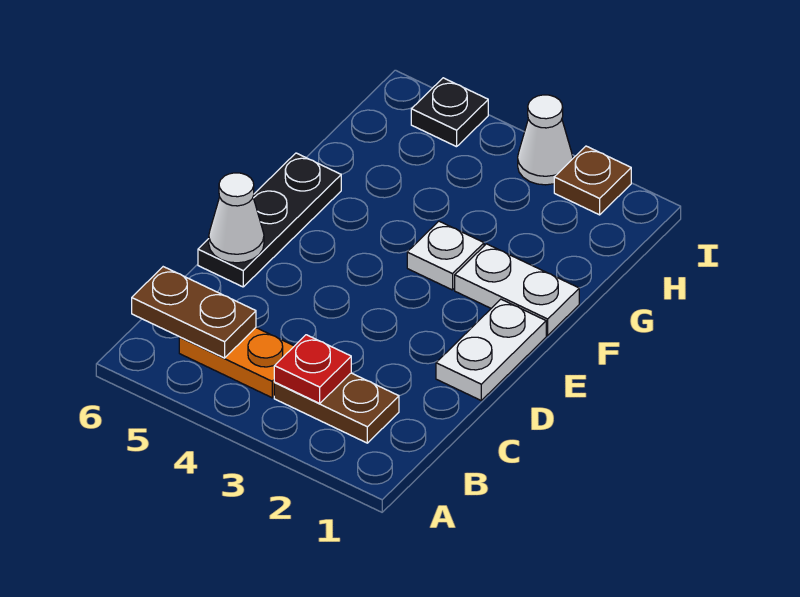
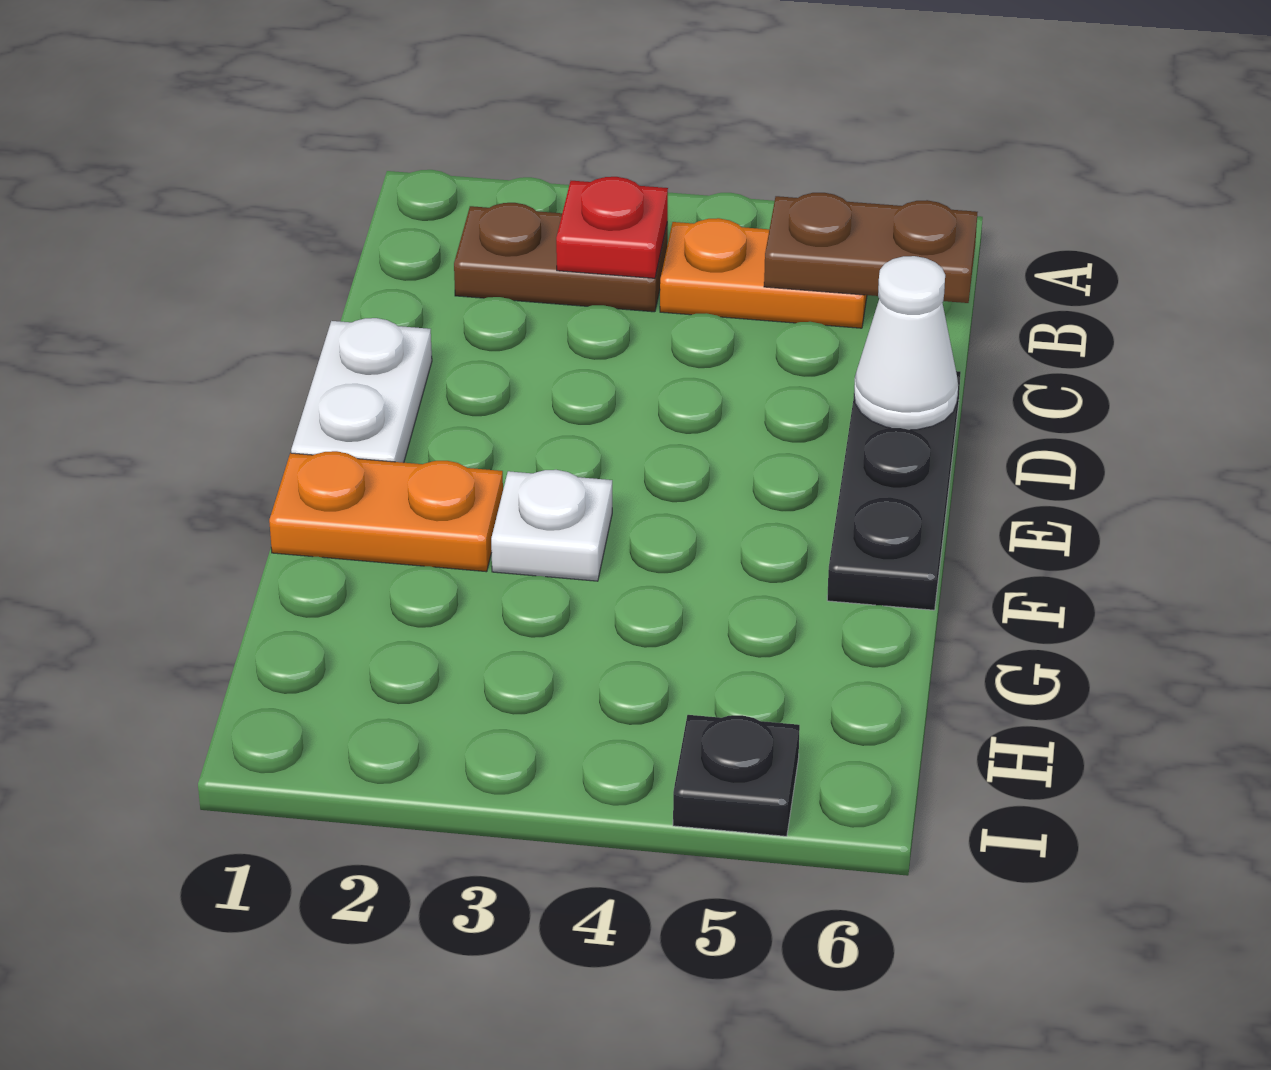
white 1x2 plate [455,244,579,335] -> orange 1x2 plate [269,451,503,572]
brown 1x1 plate [554,146,631,215] -> none
white 1x1 cone [518,95,573,185] -> none

